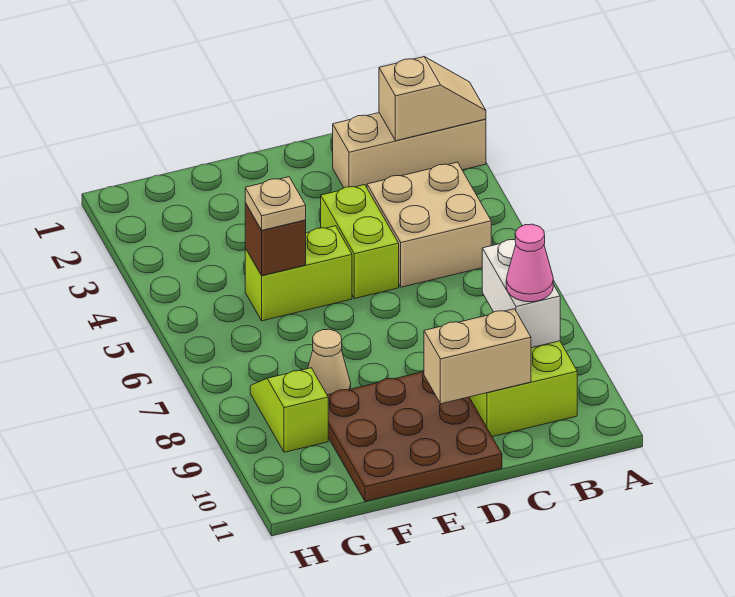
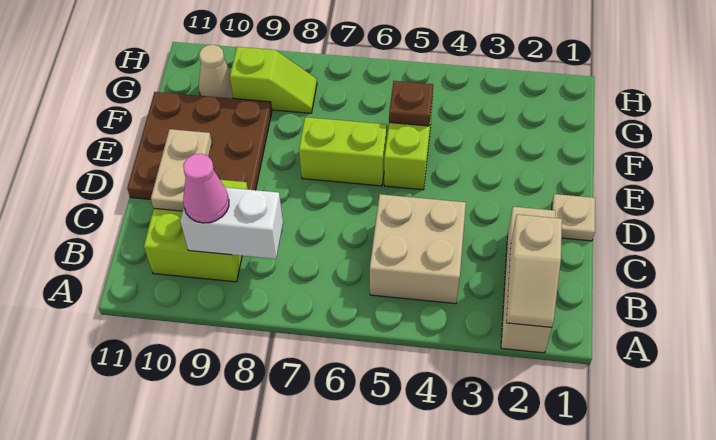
tan 1x2 brick [424,309,531,404] -> tan 1x2 plate [151,129,212,211]
lime 1x2 brick [321,185,399,299] -> lime 1x2 brick moved to [299,117,387,186]
brown 1x1 brick [245,203,306,276] -> brown 1x1 plate [389,81,433,126]
tan 1x1 plate [245,177,306,230] -> tan 1x1 plate moved to [552,194,595,241]
tan 1x1 cone [308,329,351,395] -> tan 1x1 cone moved to [199,45,233,98]

